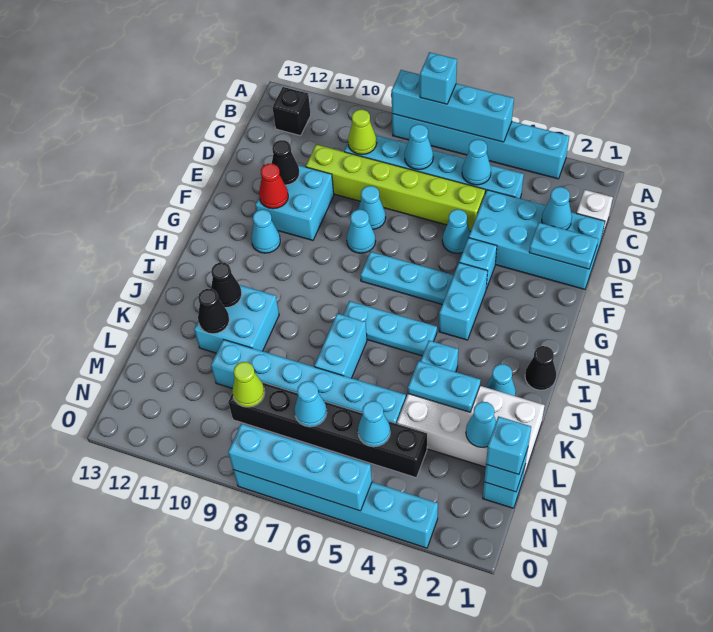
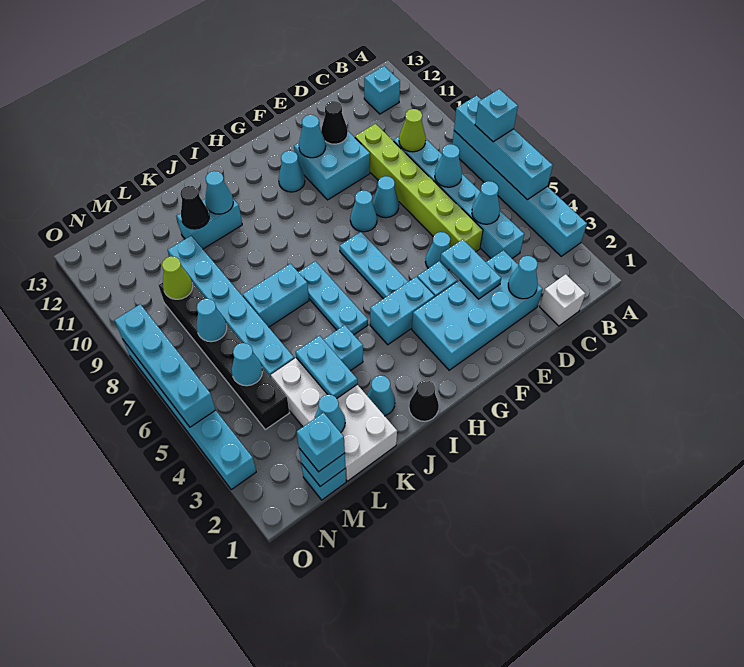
black 1x1 brick [273,87,311,136] -> cyan 1x1 brick [364,66,400,114]
cyan 2x4 brick [469,190,605,289] -> cyan 2x4 brick turned to [412,250,543,370]
cyan 1x2 plate [529,223,598,269] -> cyan 1x2 plate moved to [440,239,501,299]
red 1x1 cone [259,164,288,209] -> cyan 1x1 cone [299,115,326,158]
cyan 2x2 brick [194,285,279,353] -> cyan 1x2 brick [177,199,242,249]
black 1x1 cone [211,262,242,308] -> cyan 1x1 cone [205,171,233,214]

